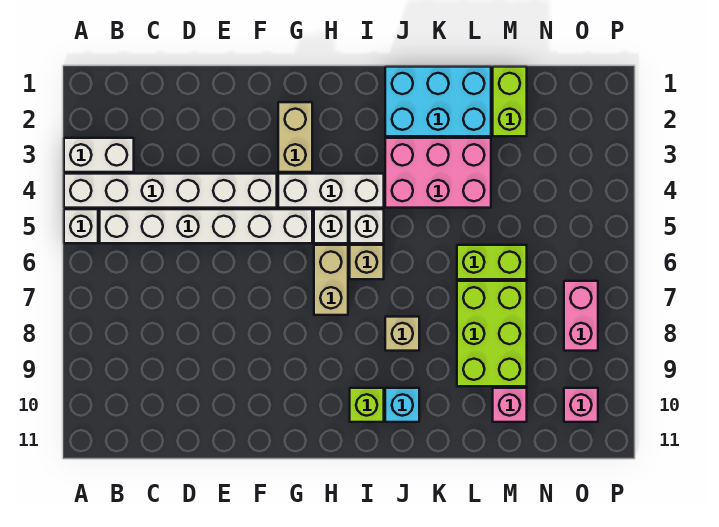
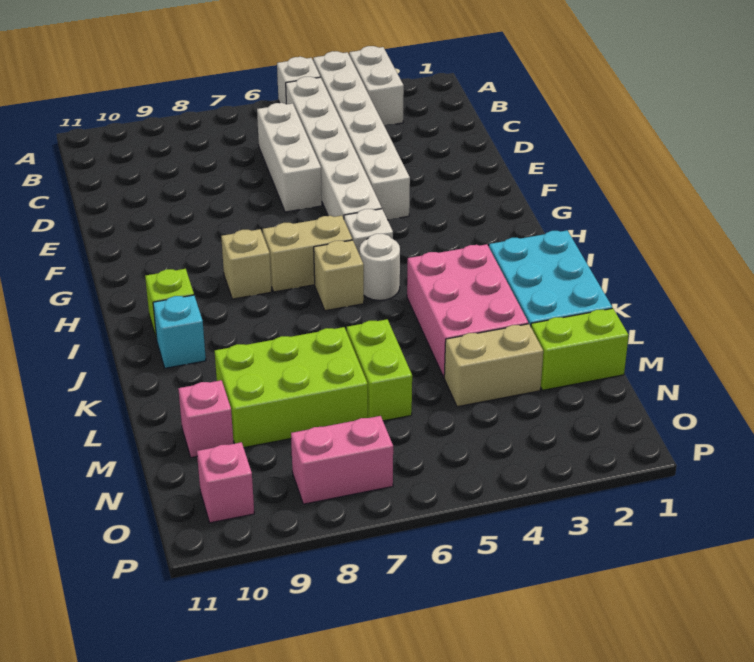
tan 1x2 brick [278,102,312,172] -> tan 1x2 brick moved to [444,324,543,407]
white 1x3 brick [278,174,384,208] -> white 1x3 brick moved to [257,103,322,212]
white 1x1 brick [350,209,384,243] -> white 1x1 round brick [359,234,400,300]
tan 1x1 brick [385,317,419,351] -> tan 1x1 brick moved to [221,229,271,299]

